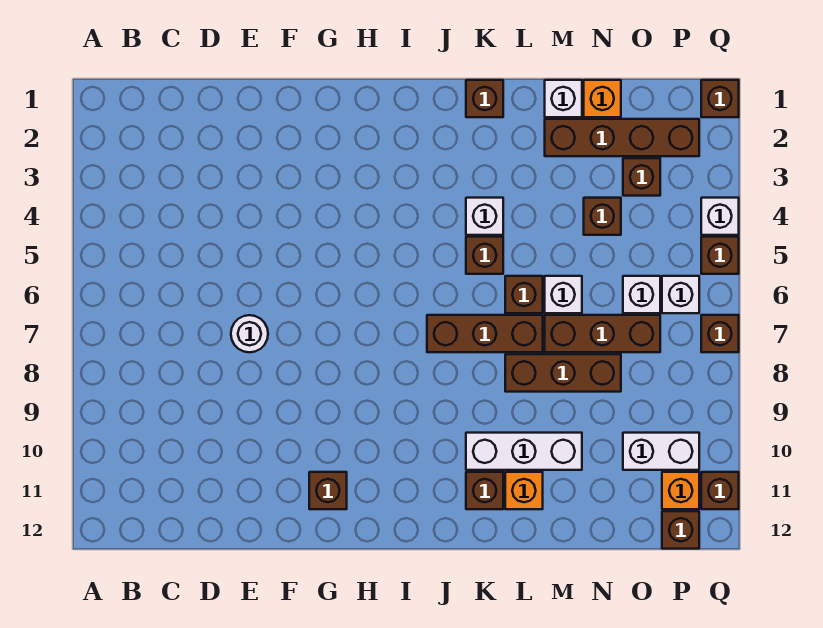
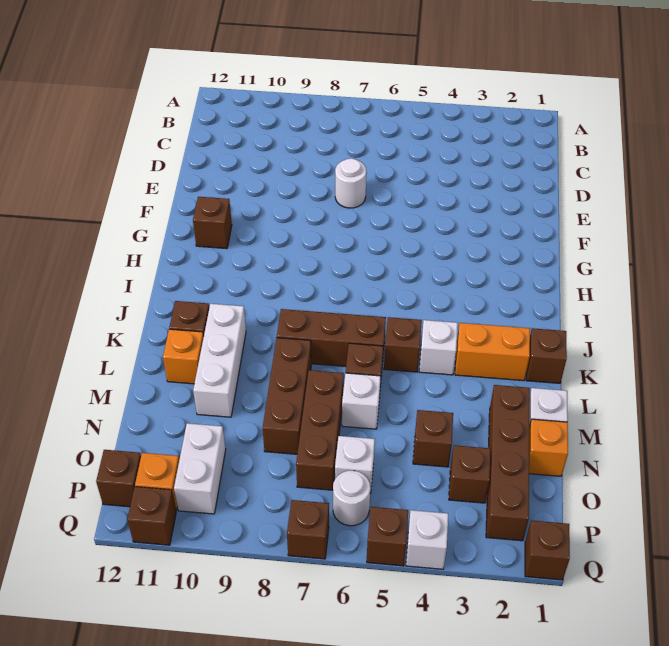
brown 1x3 brick [427,315,543,352] -> brown 1x3 brick turned to [277,309,386,366]
none -> orange 1x2 brick [455,323,530,381]
white 1x1 brick [662,276,699,313] -> white 1x1 round brick [333,471,370,526]

